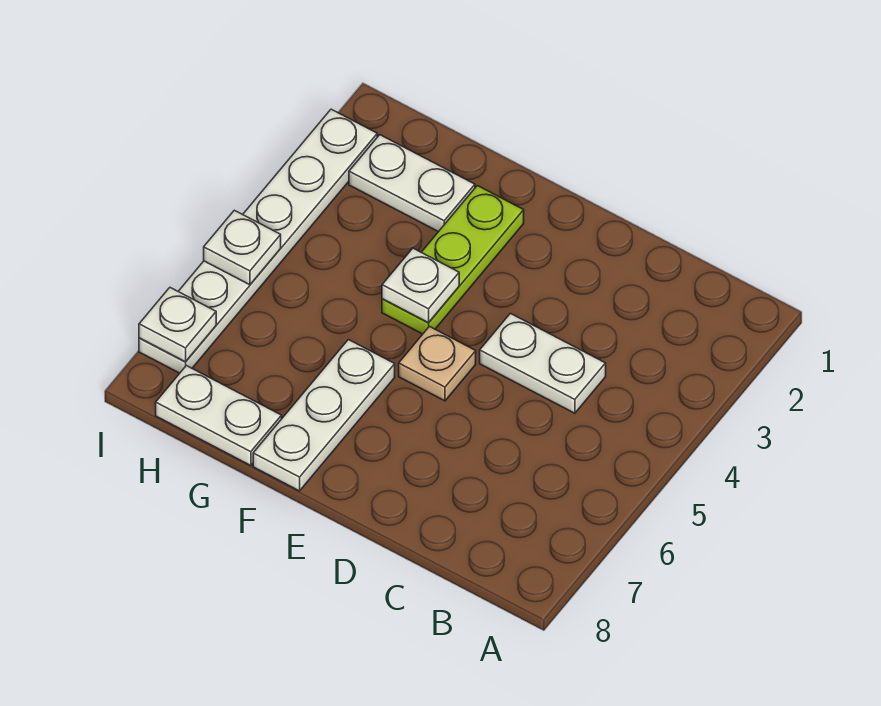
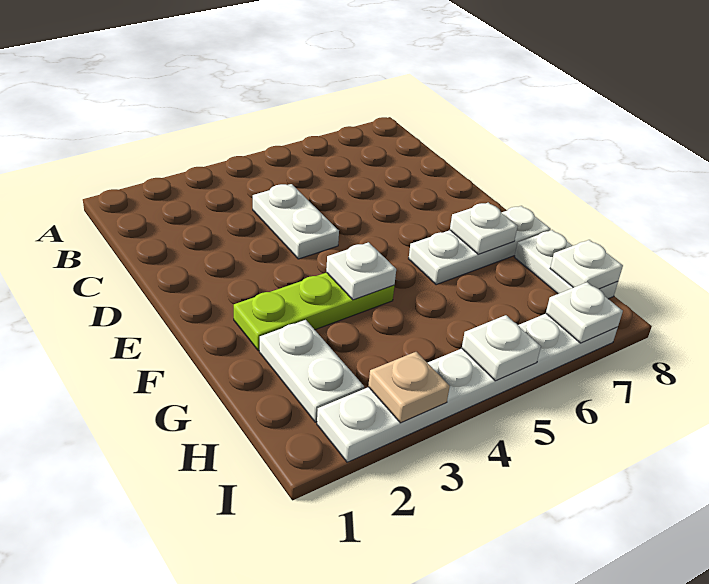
tan 1x1 plate [399,327,476,401] -> tan 1x1 plate moved to [368,352,450,423]
none -> white 1x1 plate [450,203,518,254]
none -> white 1x1 plate [550,240,623,289]

